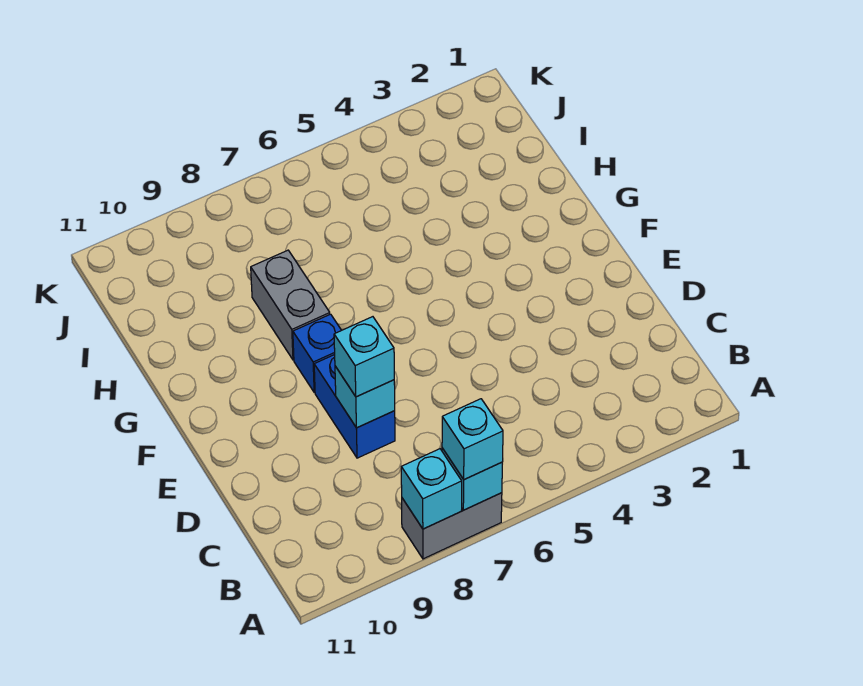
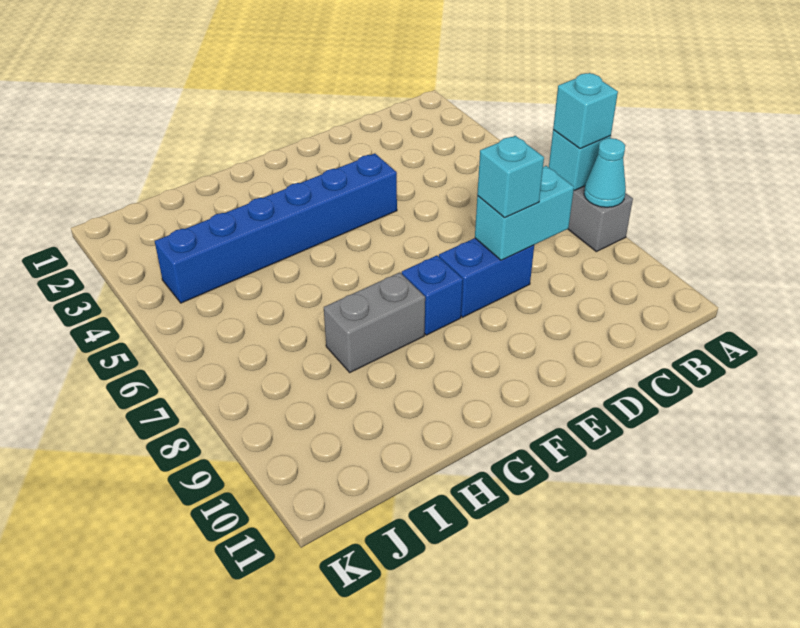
cyan 1x1 brick [401,449,462,529] -> cyan 1x1 cone [584,138,626,207]
cyan 1x1 brick [335,366,395,428] -> cyan 1x2 brick [475,166,574,260]
none -> blue 1x6 brick [155,153,397,303]

